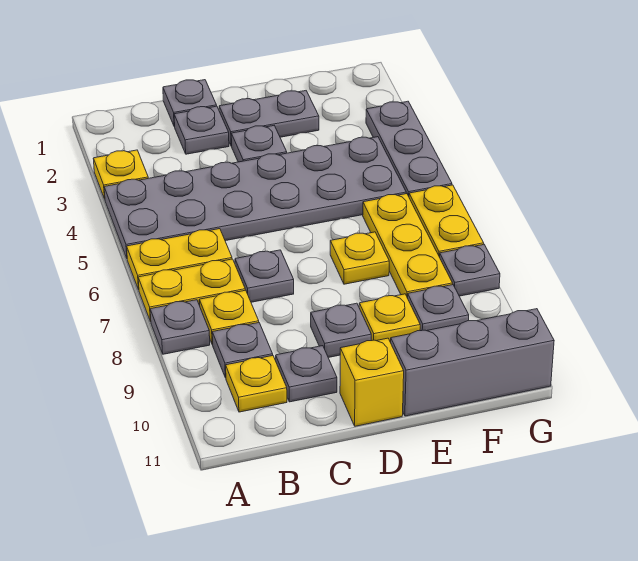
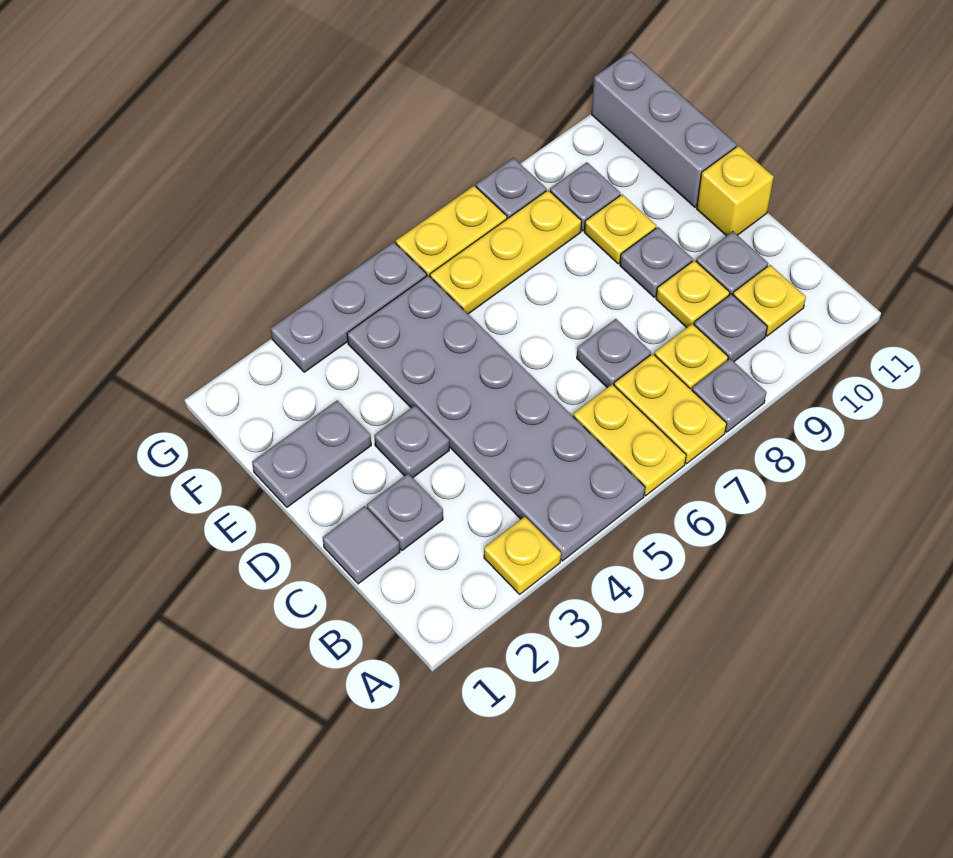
grey 1x1 plate [163,80,217,127] -> grey 1x1 tile [323,506,400,584]
grey 1x2 plate [219,91,319,146] -> grey 1x2 plate turned to [252,401,371,507]
yellow 1x1 plate [330,232,389,284] -> yellow 1x1 plate moved to [656,260,730,328]

